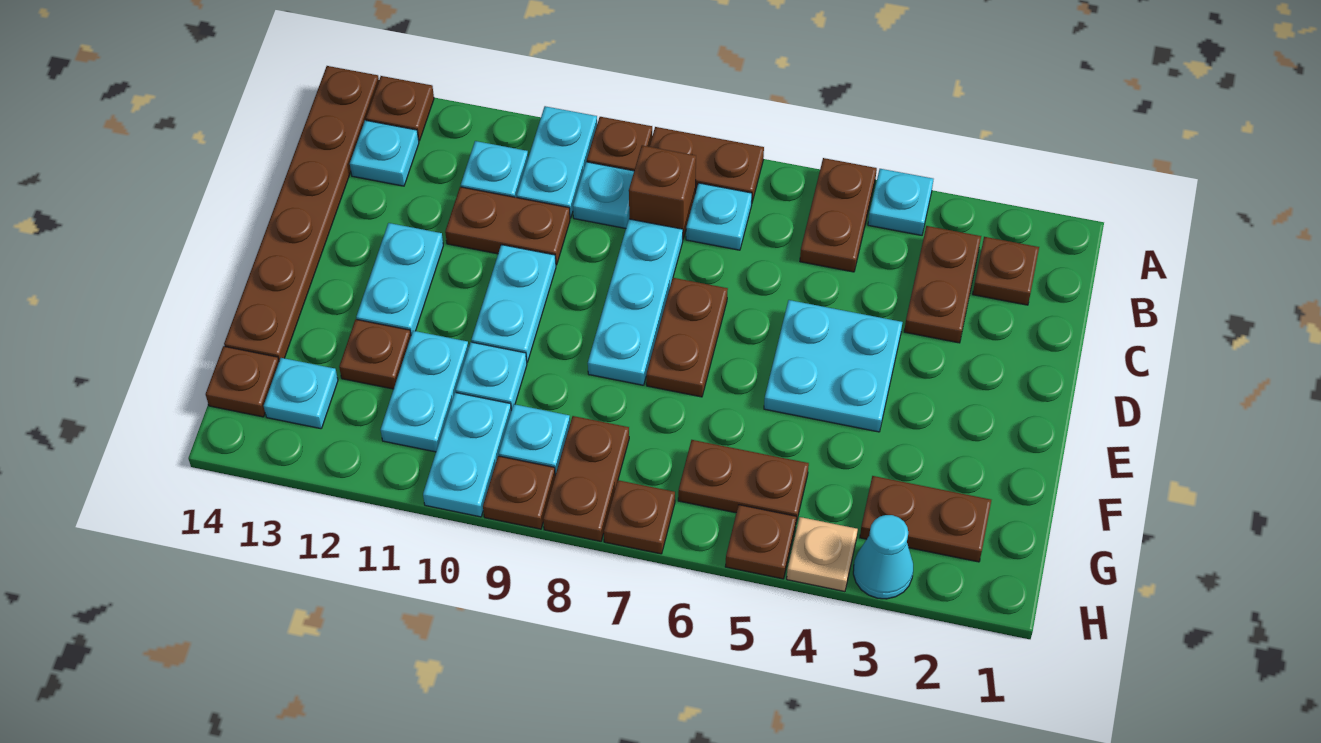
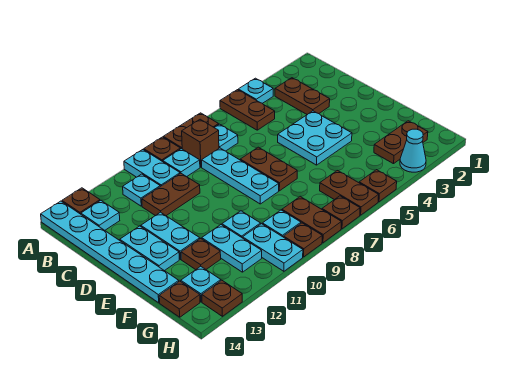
brown 1x6 plate [224,66,379,361] -> cyan 1x6 plate [41,201,179,303]
brown 1x1 plate [973,237,1039,305] -> brown 1x1 plate moved to [202,280,242,316]
cyan 1x2 plate [471,245,556,362] -> cyan 1x2 plate moved to [120,226,179,271]
brown 1x2 plate [678,440,809,523] -> brown 1x2 plate turned to [320,171,379,215]
tan 1x1 plate [787,517,858,592] -> none

